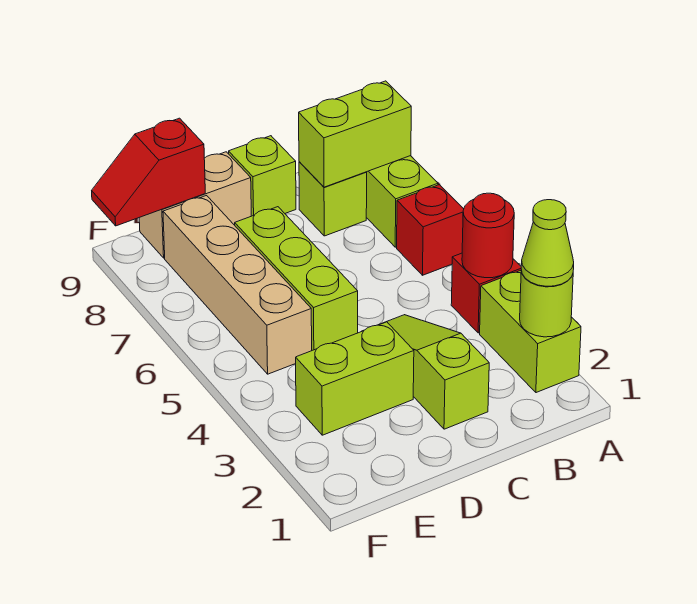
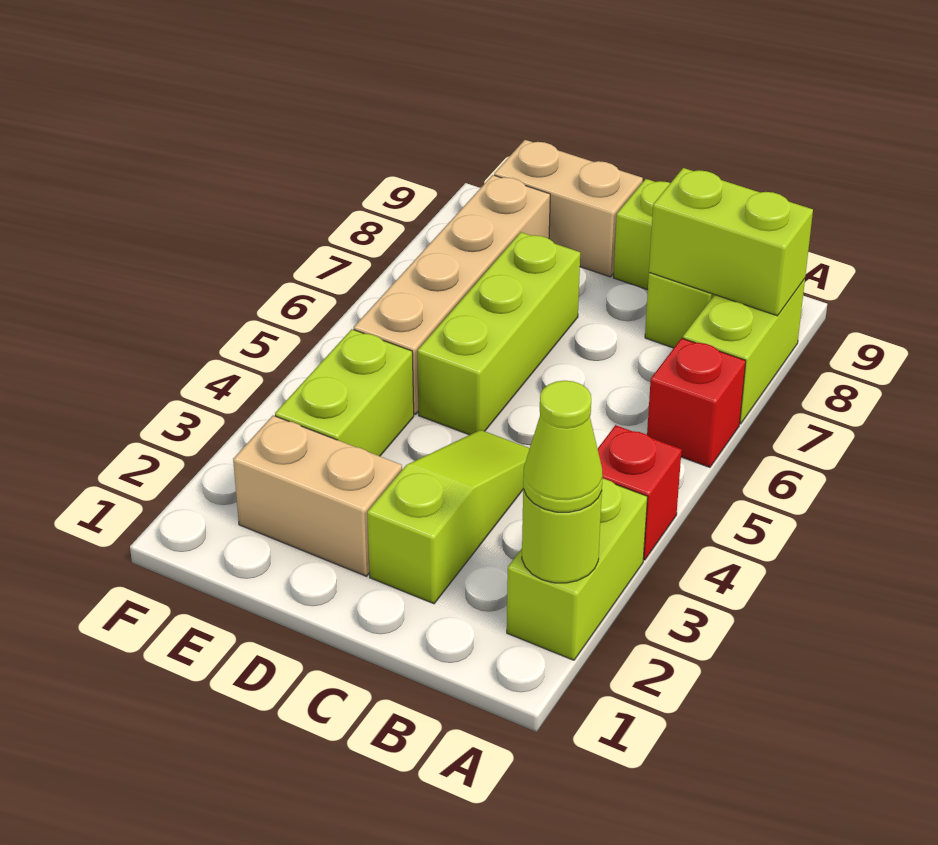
red 1x1 round brick [462,193,514,278] -> none
none -> tan 1x2 brick [233,416,402,576]
lime 1x2 brick [296,322,414,435] -> lime 1x2 brick turned to [275,329,414,456]
red 1x2 slope [92,118,205,226] -> none

